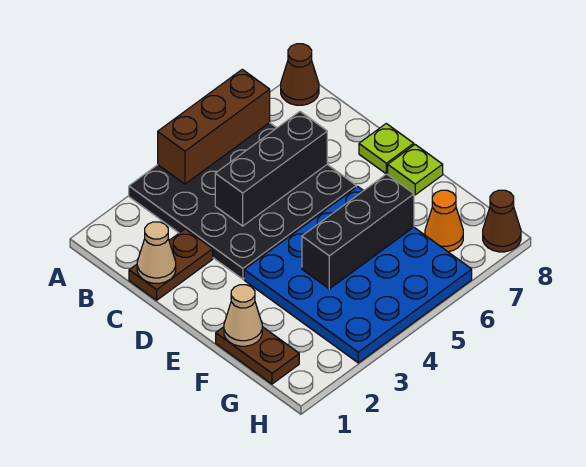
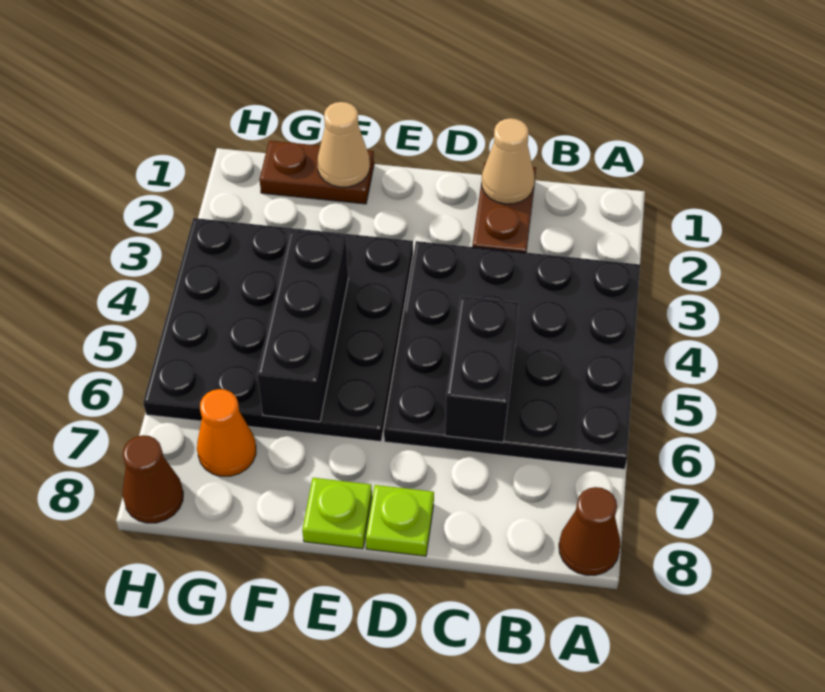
brown 1x3 brick [158,69,270,184] -> none
black 1x3 brick [215,111,327,226] -> black 1x2 brick [445,296,519,442]
blue 4x4 plate [244,187,472,363] -> black 4x4 plate [143,218,413,441]

